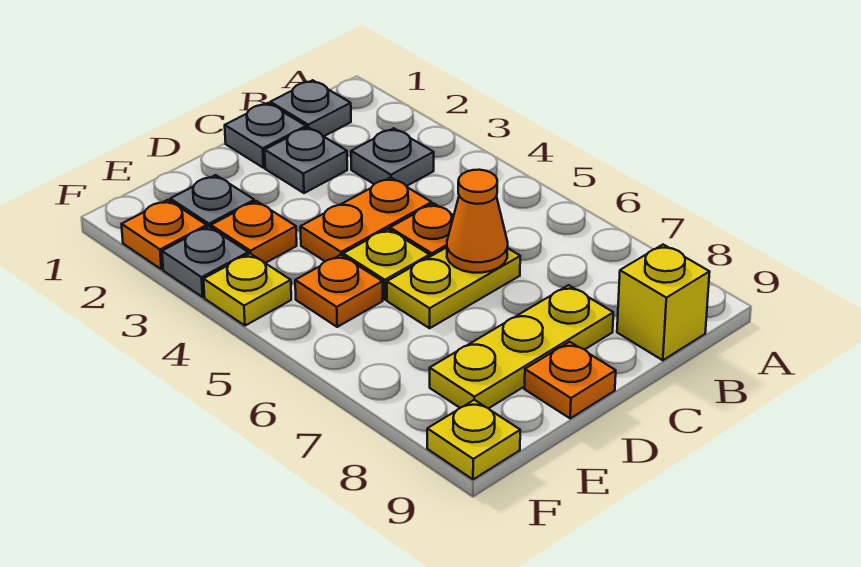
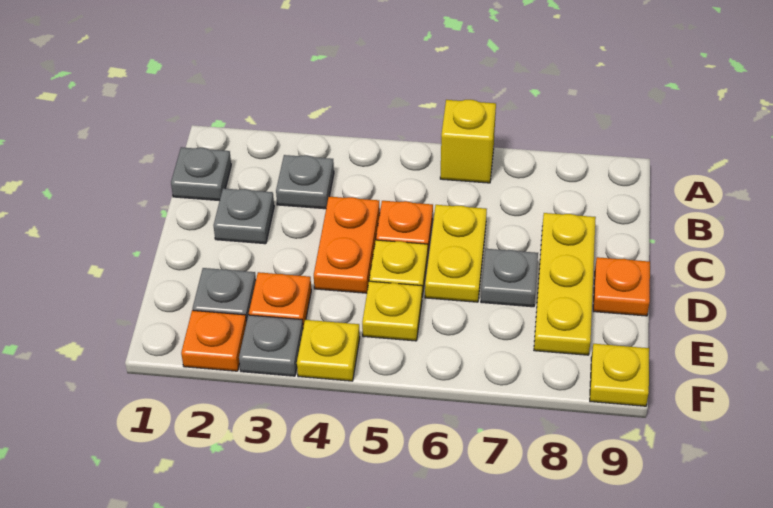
yellow 1x1 brick [617,245,710,360] -> yellow 1x1 brick moved to [440,100,496,183]
grey 1x1 plate [225,103,306,168] -> grey 1x1 plate moved to [481,249,538,307]
orange 1x1 cone [447,170,508,273] -> none
orange 1x1 plate [295,255,383,327] -> yellow 1x1 plate [362,281,422,341]

